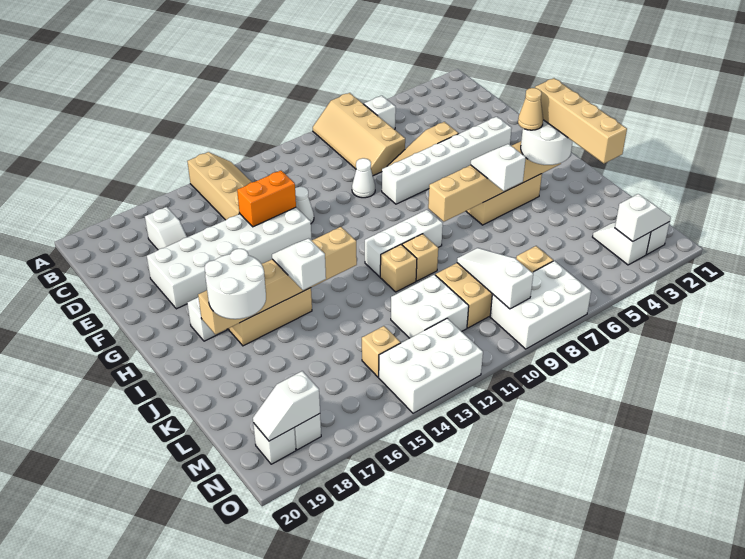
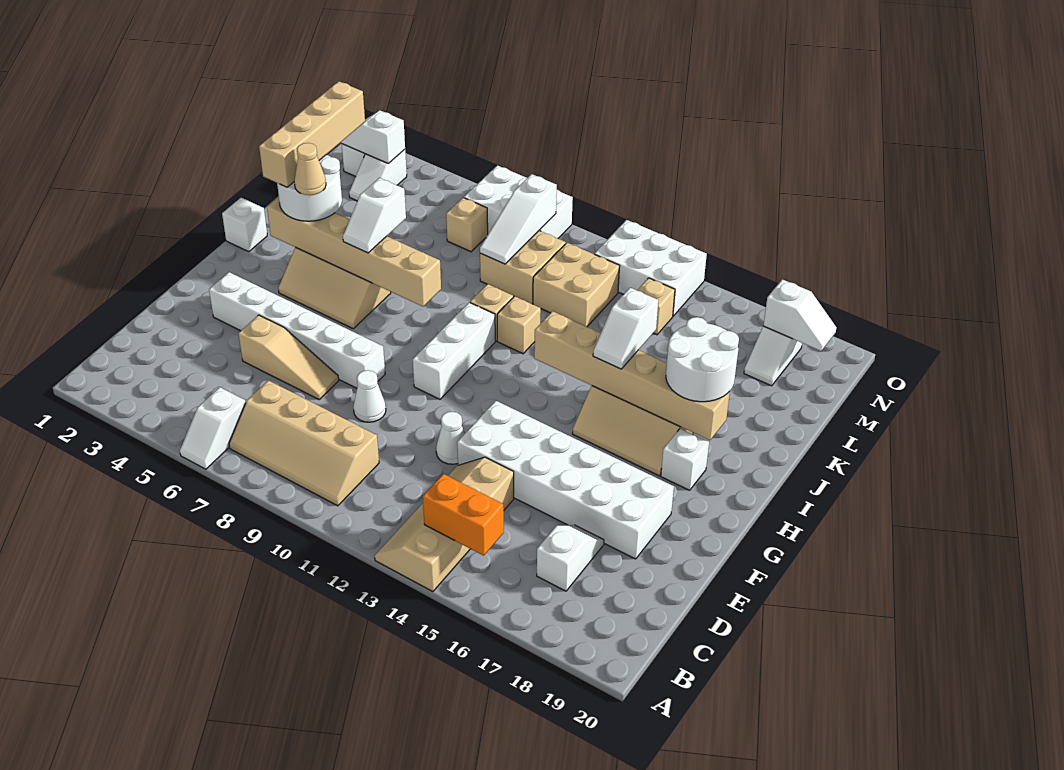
tan 2x4 slope [313,93,405,176] -> tan 2x4 slope turned to [229,380,379,506]
orange 1x2 brick [237,171,296,227] -> orange 1x2 brick moved to [423,474,504,555]
white 1x3 brick [365,210,443,277] -> white 1x3 brick turned to [413,302,495,399]
white 2x2 brick [391,274,469,338] -> tan 2x2 brick [533,243,620,327]
white 1x1 brick [253,423,296,464] -> white 1x1 brick moved to [222,198,267,252]

